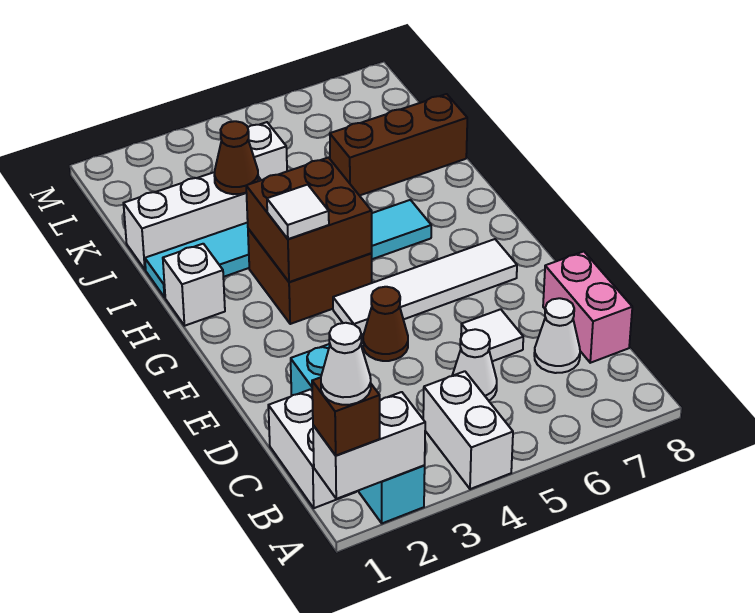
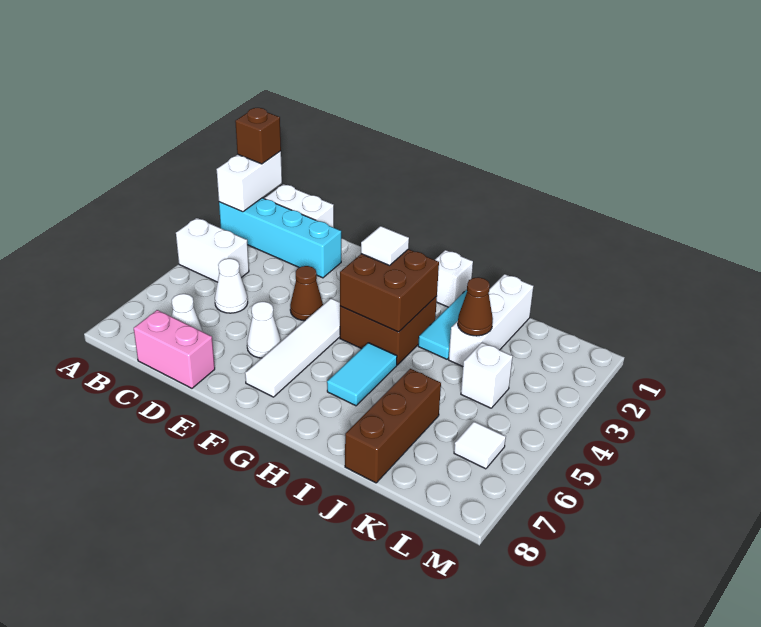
white 1x1 cone [321,323,371,405] -> white 1x1 cone moved to [247,302,281,358]
white 1x1 tile [461,309,523,361] -> white 1x1 tile moved to [454,422,506,469]

